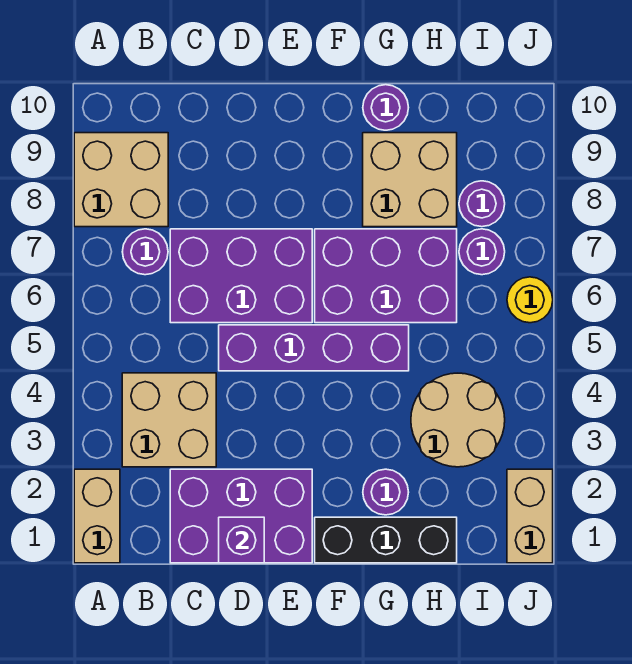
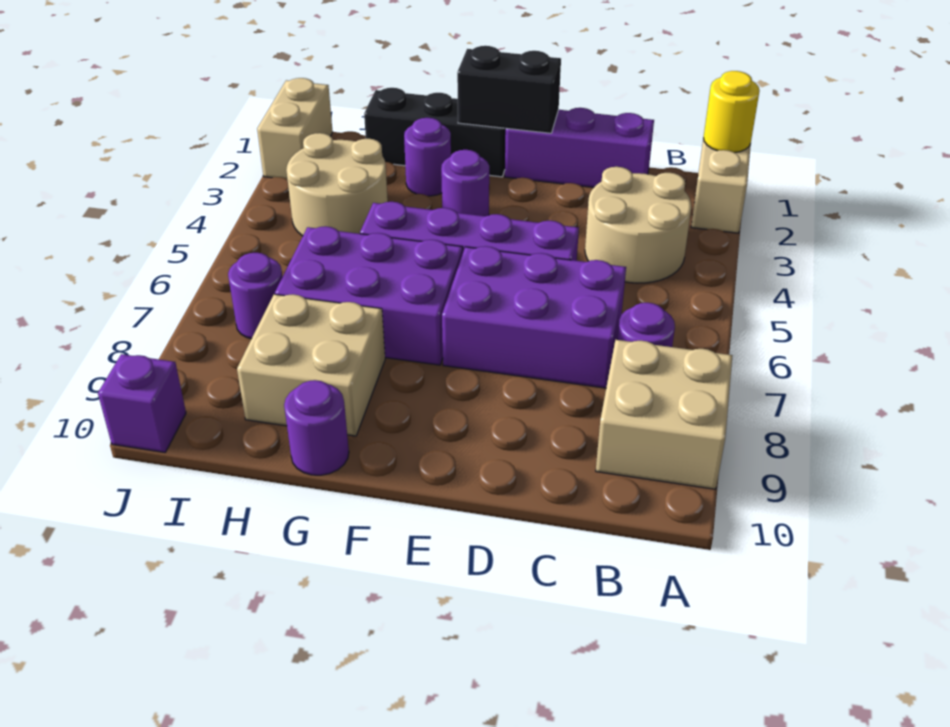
tan 2x2 brick [122,373,216,467] -> tan 2x2 round brick [585,167,691,283]
purple 2x3 brick [170,469,312,563] -> purple 1x3 brick [505,108,654,187]
purple 1x1 brick [219,517,264,563] -> purple 1x1 brick moved to [98,354,186,452]
none -> black 1x2 brick [457,46,561,133]
purple 1x1 round brick [459,181,505,227] -> purple 1x1 round brick moved to [441,150,489,216]
yellow 1x1 round brick [507,277,553,323] -> yellow 1x1 round brick moved to [703,71,760,153]

